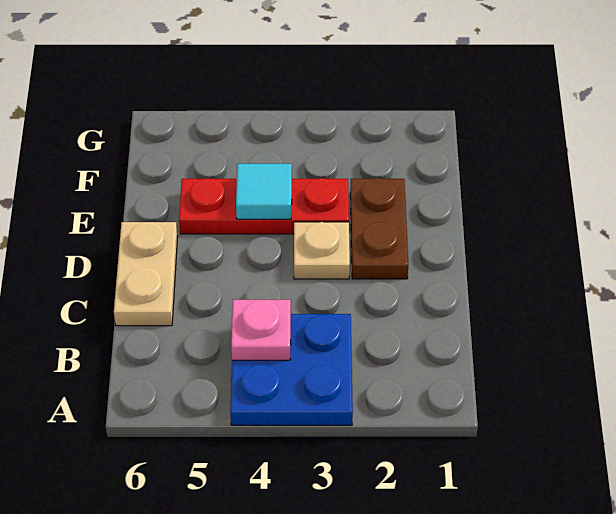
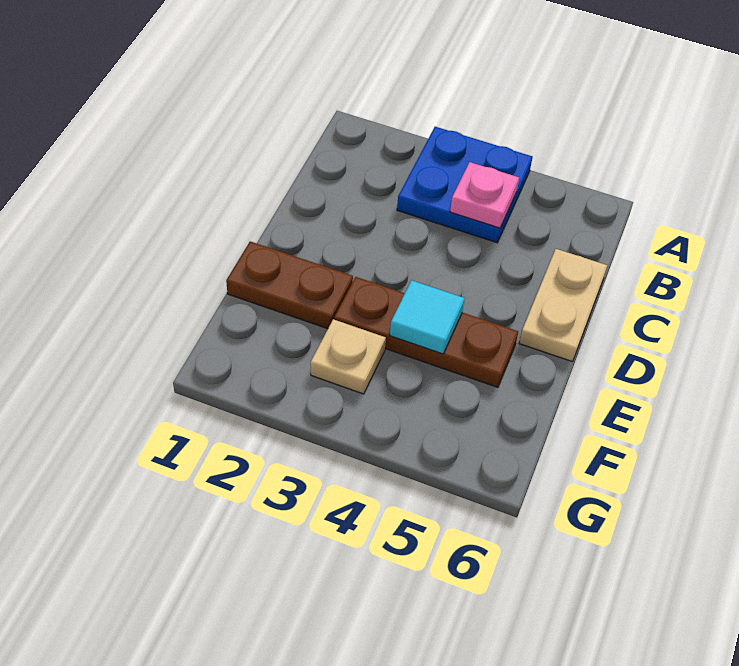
brown 1x2 plate [350,178,408,279] -> brown 1x2 plate turned to [226,241,353,329]
tan 1x1 plate [294,222,350,279] -> tan 1x1 plate moved to [311,319,386,394]
red 1x3 plate [179,178,349,234] -> brown 1x3 plate [334,277,518,387]

